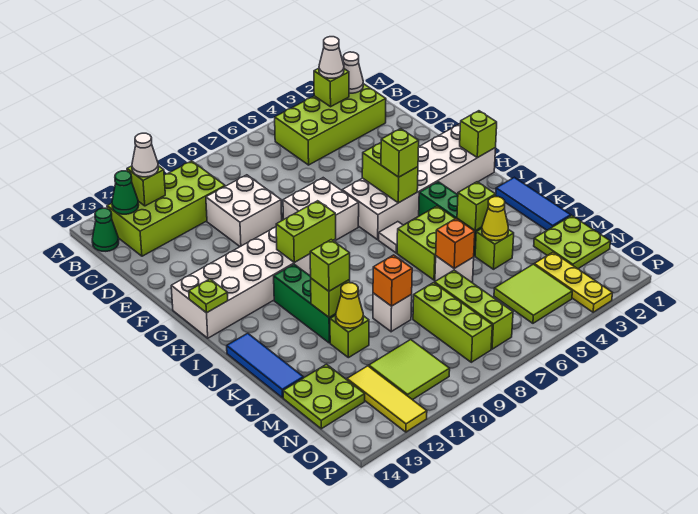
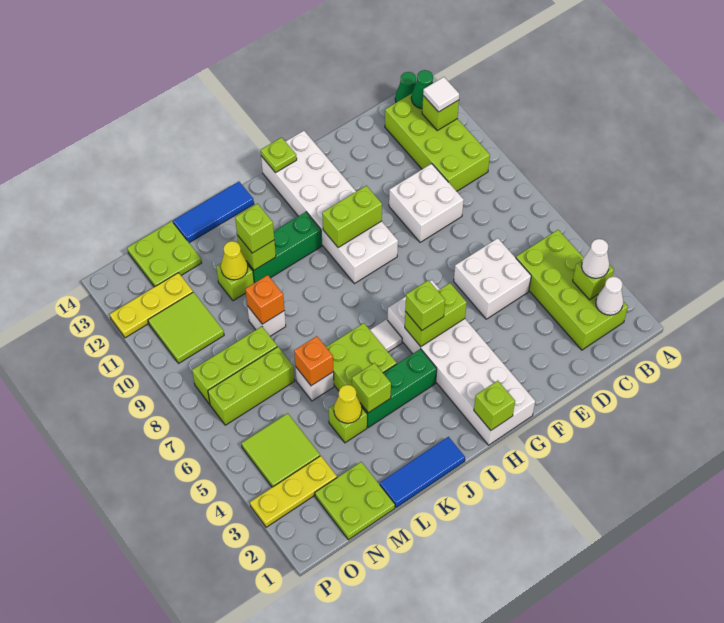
white 1x1 cone [132,133,158,177] -> white 1x1 tile [423,77,459,112]
white 2x2 brick [283,178,359,240] -> white 2x2 brick moved to [454,238,531,319]
lime 1x2 brick [276,201,336,262] -> lime 1x2 brick turned to [322,186,382,248]
yellow 1x3 tile [347,366,427,432] -> yellow 1x3 plate [110,273,193,338]

